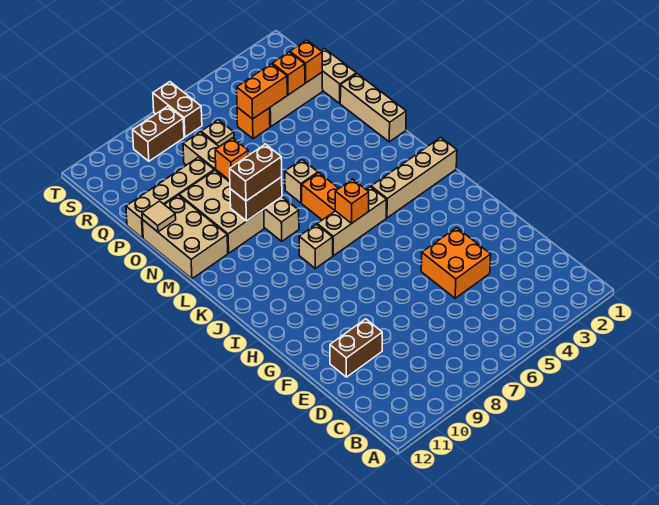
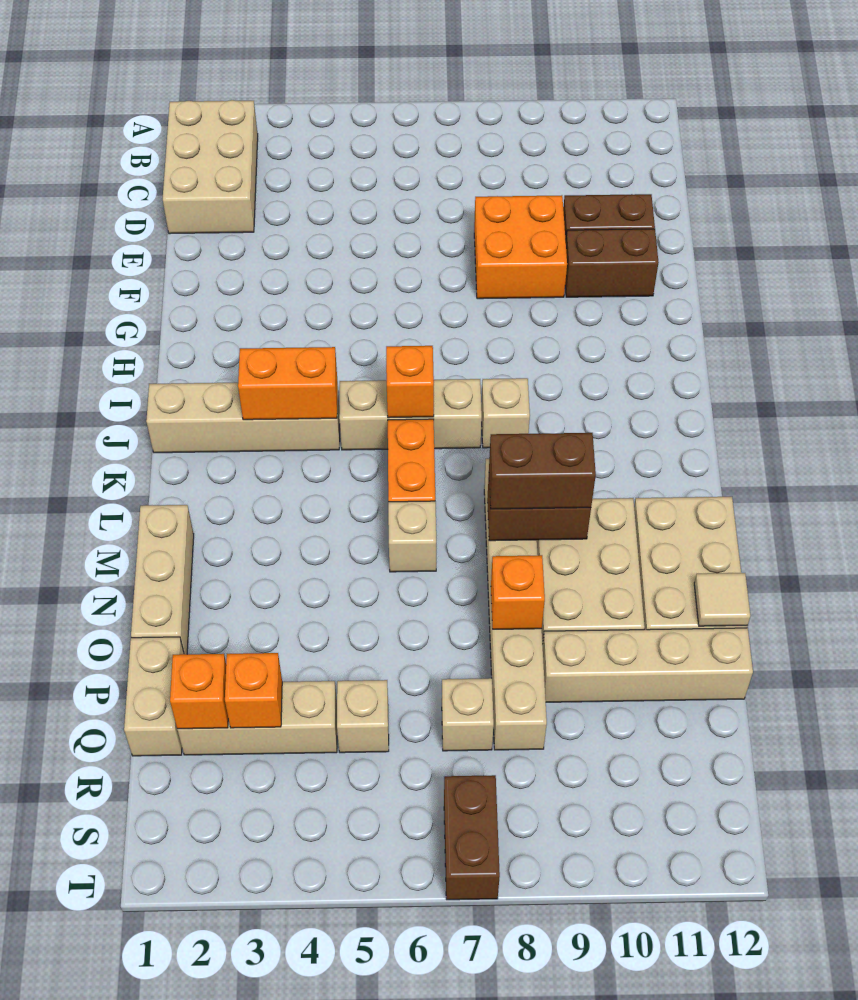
none -> tan 2x3 brick [163,100,258,234]
orange 2x2 brick [421,228,491,298] -> orange 2x2 brick moved to [474,195,567,299]
orange 1x2 brick [237,64,287,119] -> orange 1x2 brick moved to [238,347,337,420]
orange 1x1 brick [237,107,270,139] -> tan 1x1 brick [337,680,389,753]
brown 1x2 brick [133,106,184,161] -> brown 1x2 brick moved to [565,229,659,297]

